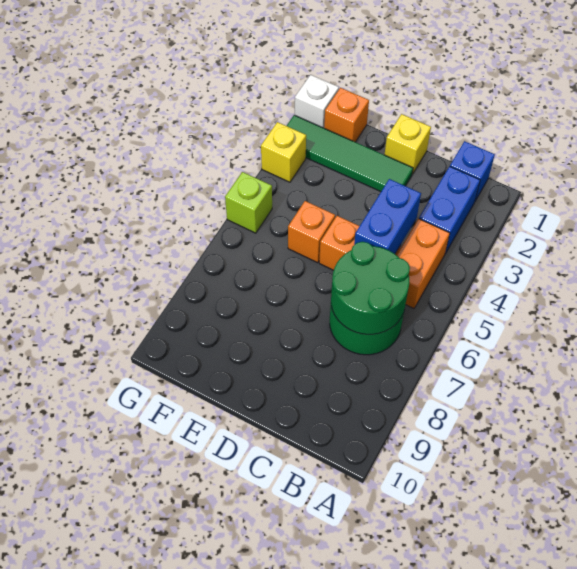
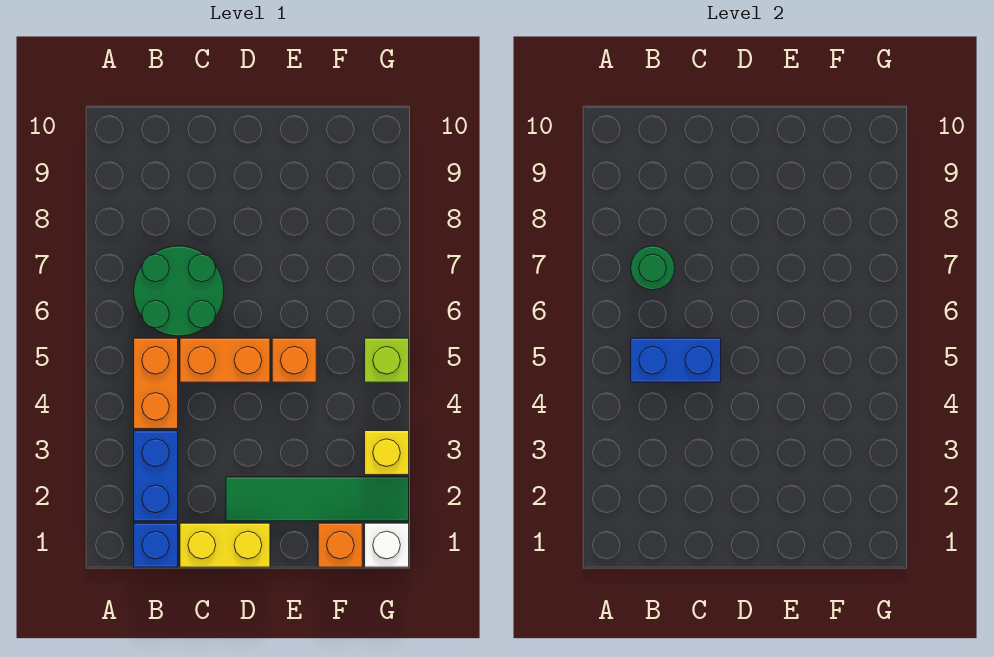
green 2x2 round brick [331,242,410,334] -> green 1x1 round brick [631,246,675,290]
blue 1x2 brick [354,179,421,254] -> blue 1x2 brick turned to [631,338,721,382]
yellow 1x1 brick [385,114,431,174] -> yellow 1x2 brick [180,523,270,567]

